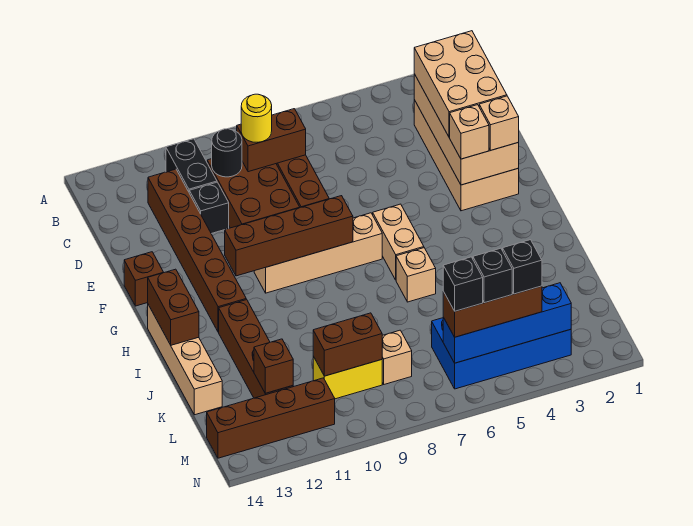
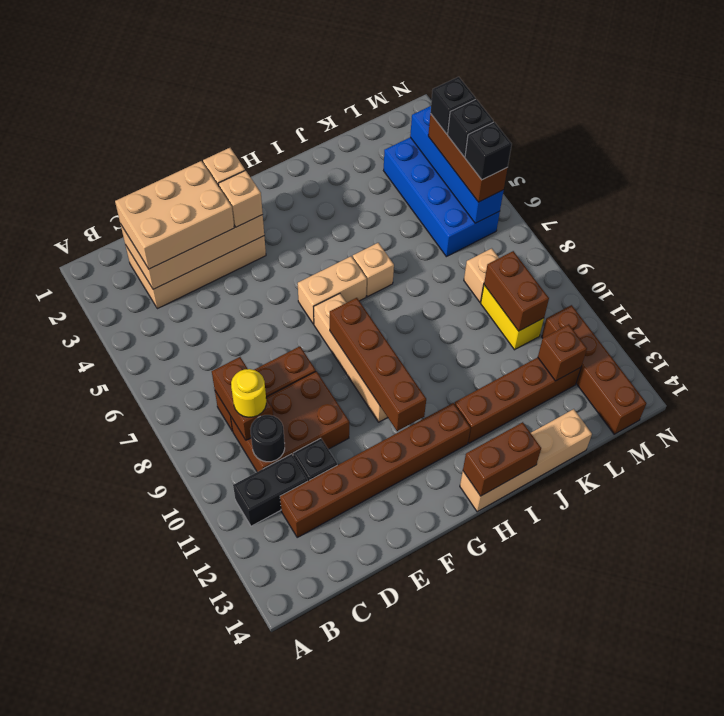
brown 1x1 brick [124,252,164,306] -> none

